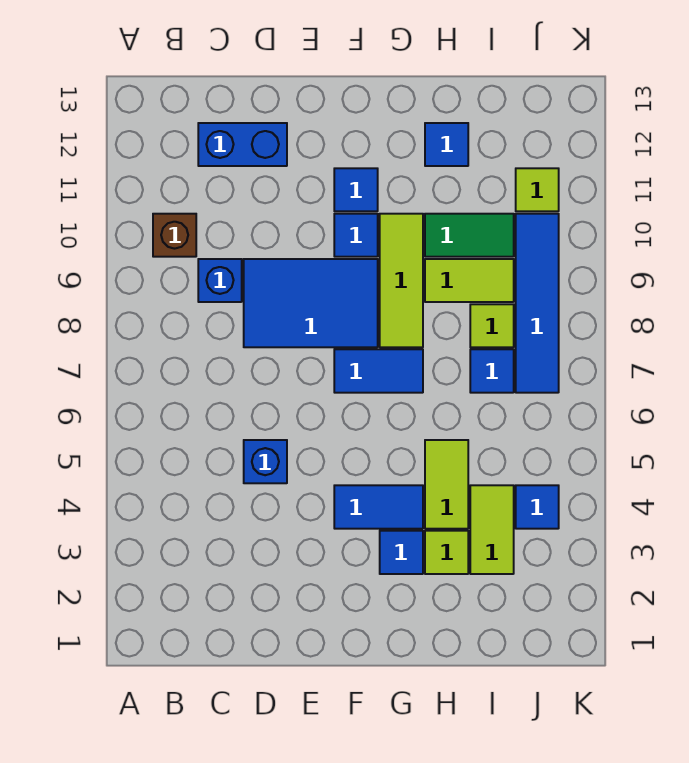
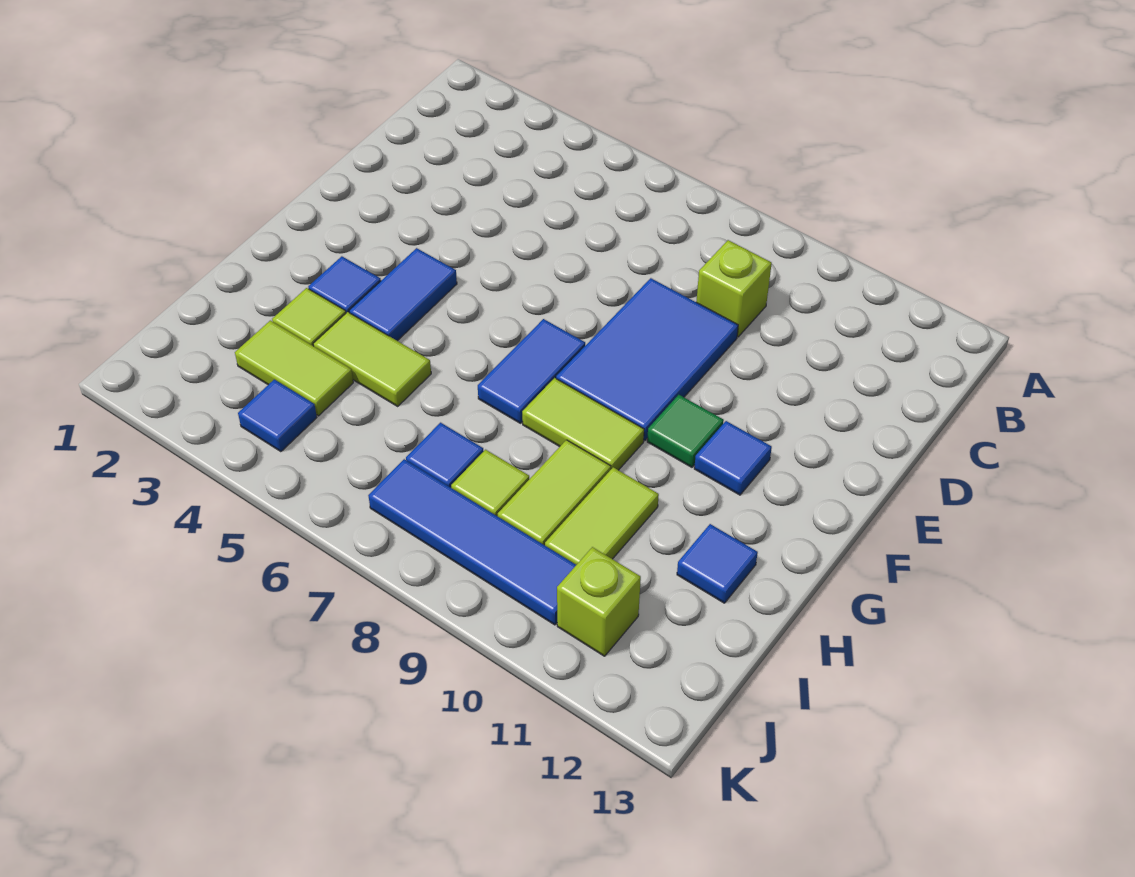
brown 1x1 brick [153,214,196,257] -> none
blue 1x1 brick [198,259,242,302] -> lime 1x1 brick [696,240,772,337]
blue 1x2 brick [198,123,287,166] -> none
blue 1x1 brick [244,440,287,483] -> none
blue 1x1 tile [334,214,378,257] -> green 1x1 tile [647,395,724,467]
lime 1x3 tile [380,214,423,347] -> lime 1x2 tile [522,378,644,470]
green 1x2 tile [425,214,514,257] -> lime 1x2 tile [545,467,659,565]
lime 1x1 tile [516,168,559,211] -> lime 1x1 brick [557,547,641,656]

